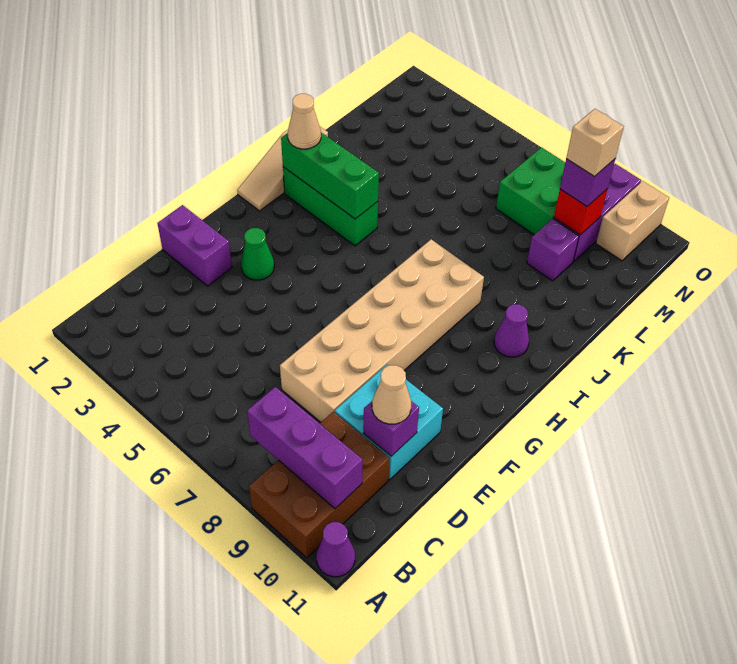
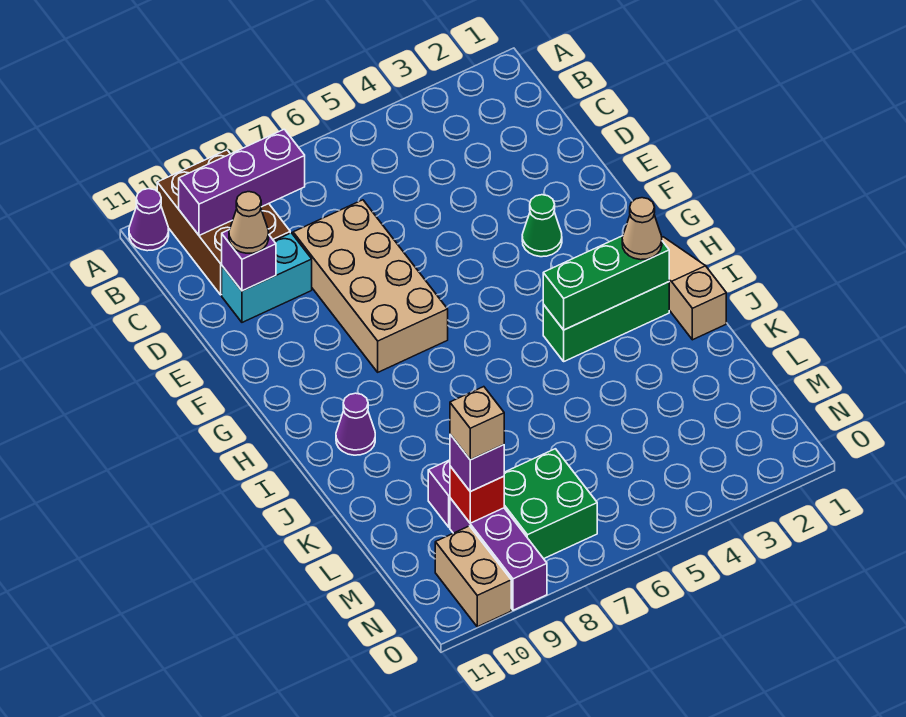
tan 2x6 brick [280,239,484,422] -> tan 2x4 brick [293,200,448,372]
cyan 2x2 brick [335,365,443,480] -> cyan 1x2 brick [222,233,312,322]
purple 1x2 brick [157,205,232,286] -> none

